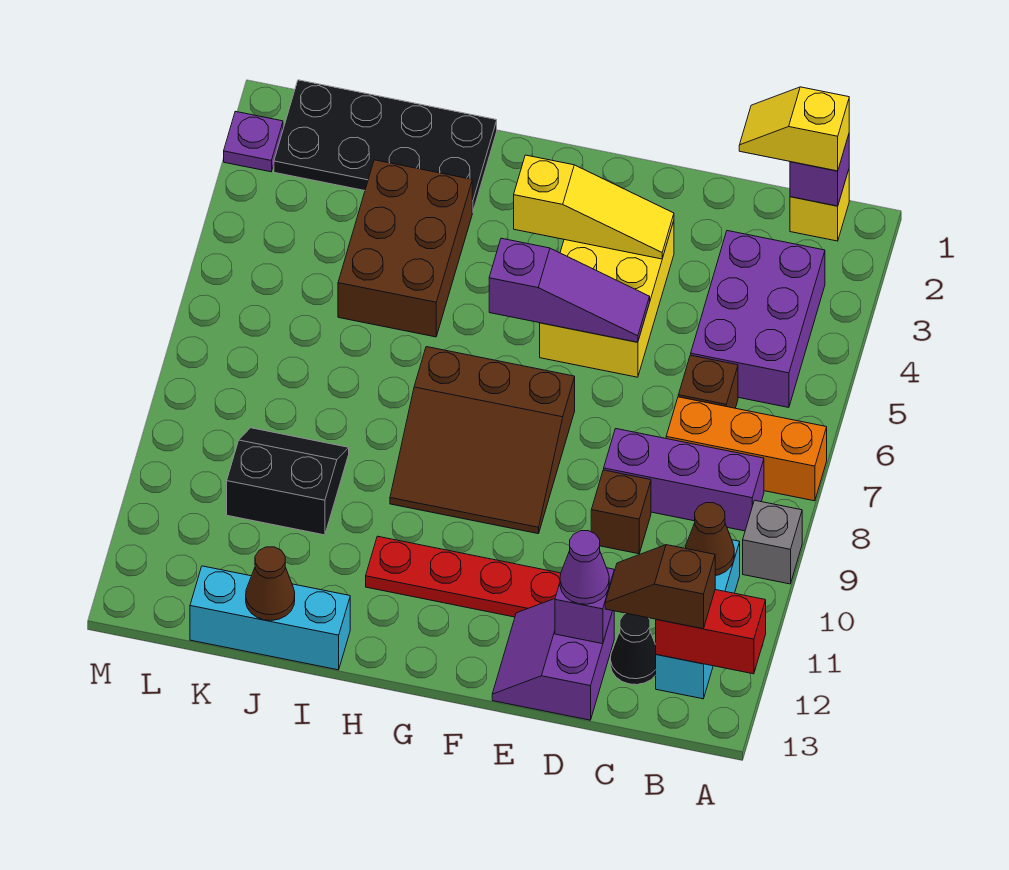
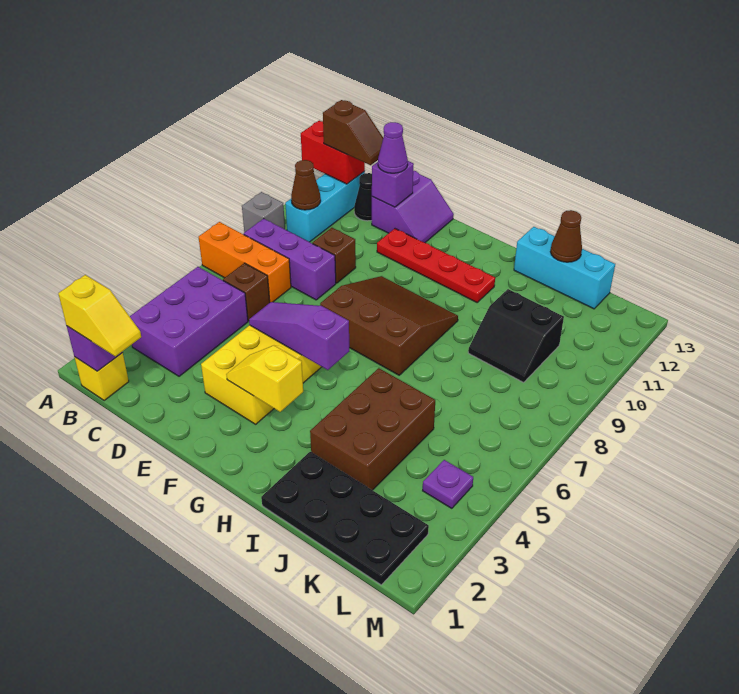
yellow 1x3 slope [514,155,674,259] -> yellow 1x2 slope [226,345,303,412]
purple 1x1 plate [224,111,283,172] -> purple 1x1 plate moved to [423,460,473,508]

